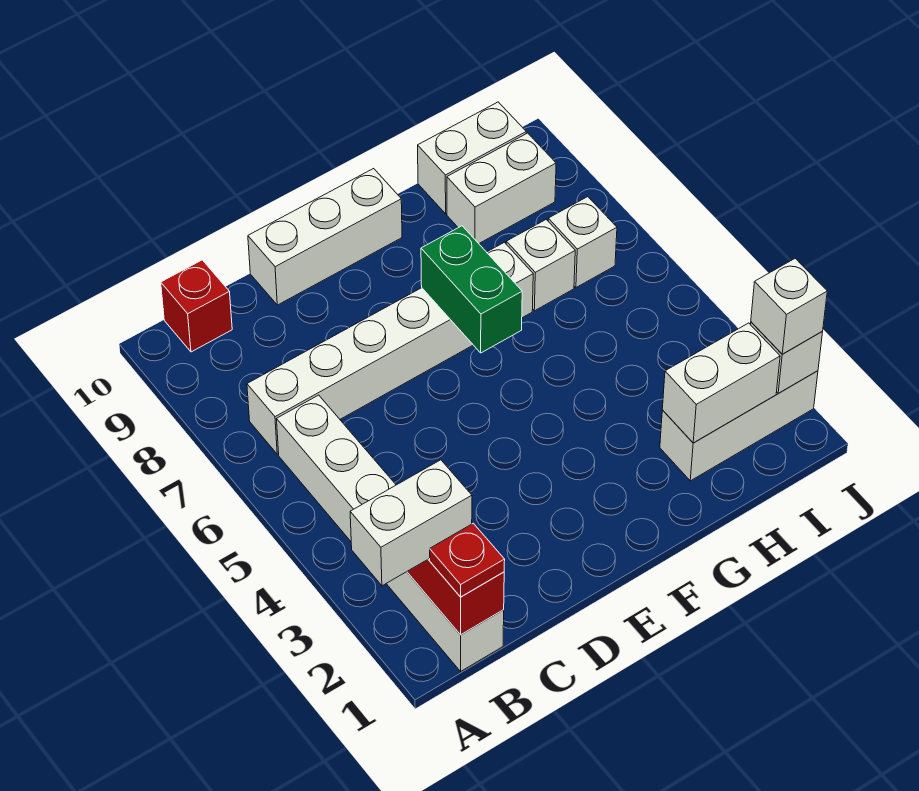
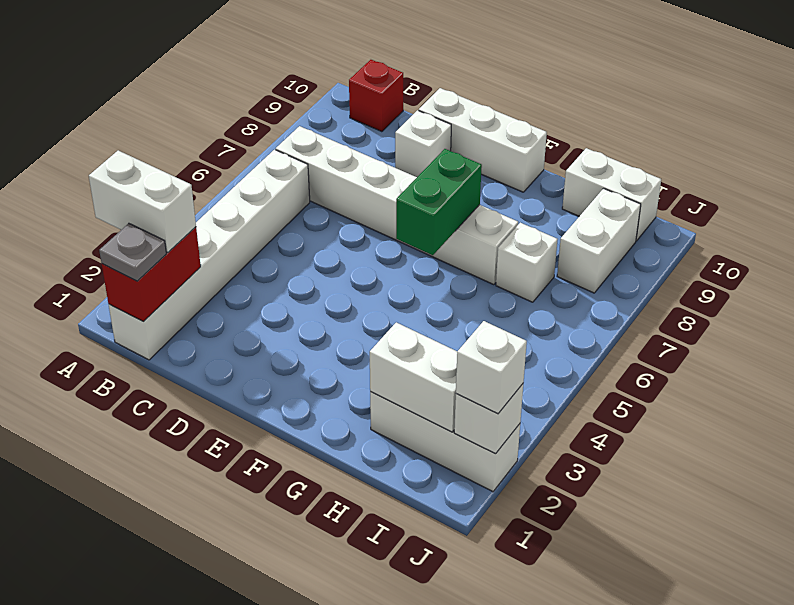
red 1x1 plate [430,523,505,597] -> grey 1x1 plate [99,223,166,281]
white 1x2 brick [447,133,556,243] -> white 1x2 brick turned to [557,189,641,293]
white 1x1 brick [548,197,617,287] -> white 1x1 brick moved to [395,110,451,177]

